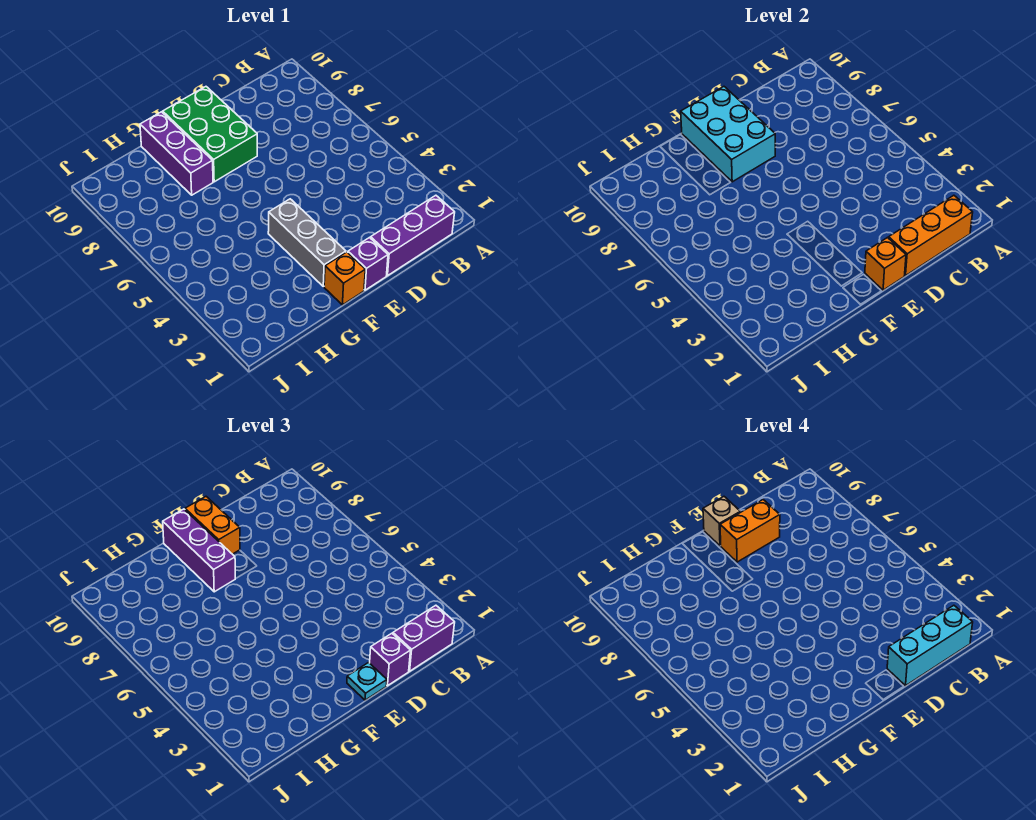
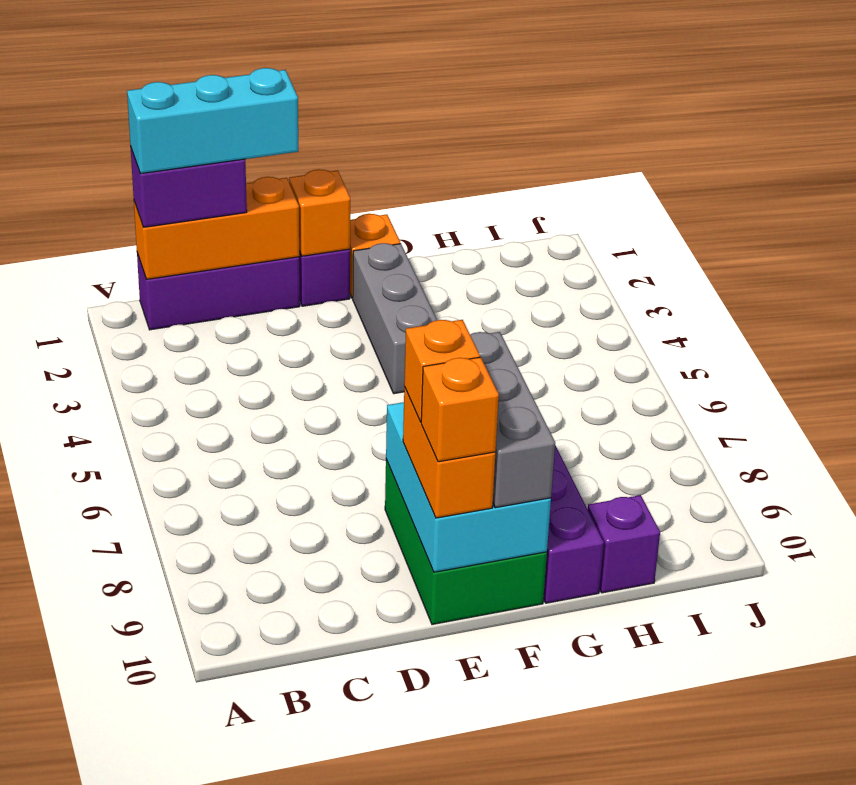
purple 1x1 brick [370,633,411,686] -> purple 1x1 brick moved to [588,495,660,593]
orange 1x2 brick [720,500,780,562] -> orange 1x1 brick [404,320,480,422]
cyan 1x1 plate [347,663,387,700] -> none
tan 1x1 brick [703,497,740,546] -> orange 1x1 brick [421,357,499,462]
purple 1x3 brick [163,509,235,592] -> grey 1x3 brick [470,332,555,508]

